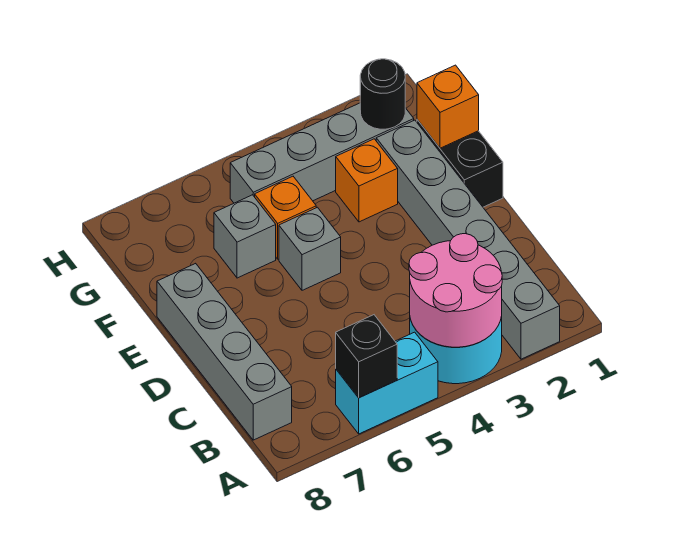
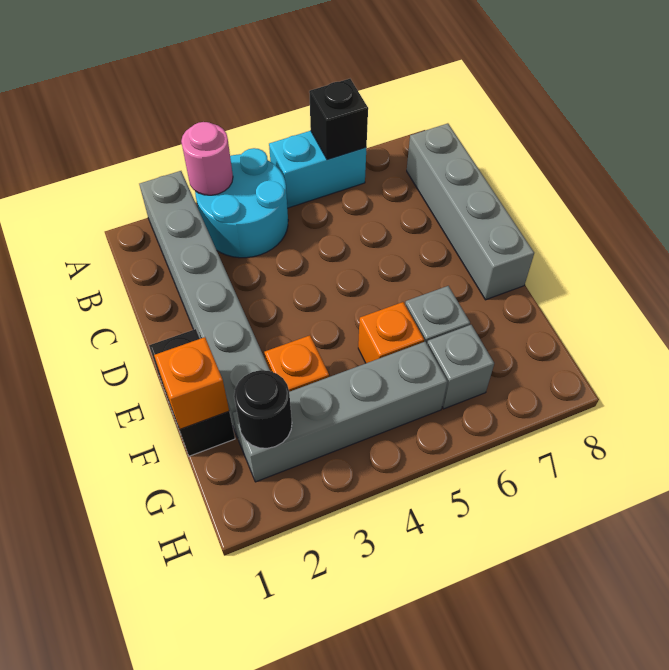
pink 2x2 round brick [409,234,502,347] -> pink 1x1 round brick [181,122,233,195]
grey 1x1 brick [279,207,341,290] -> grey 1x1 brick moved to [427,325,494,409]

